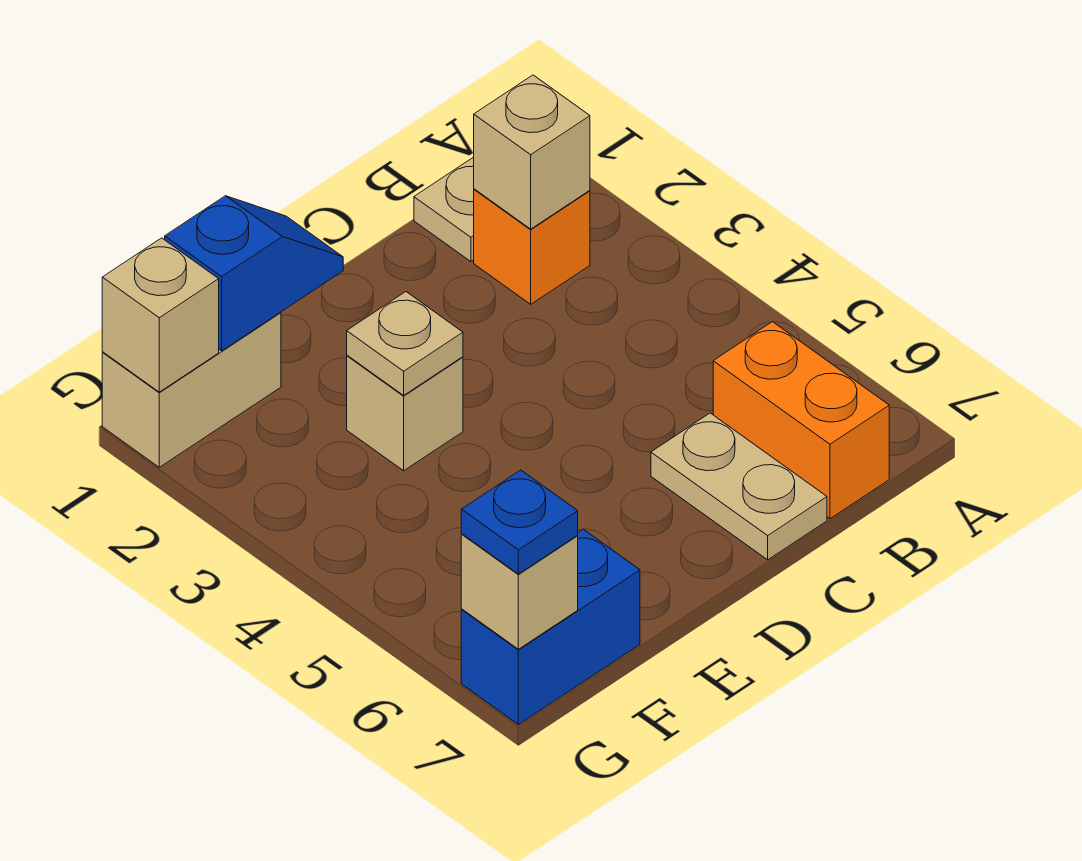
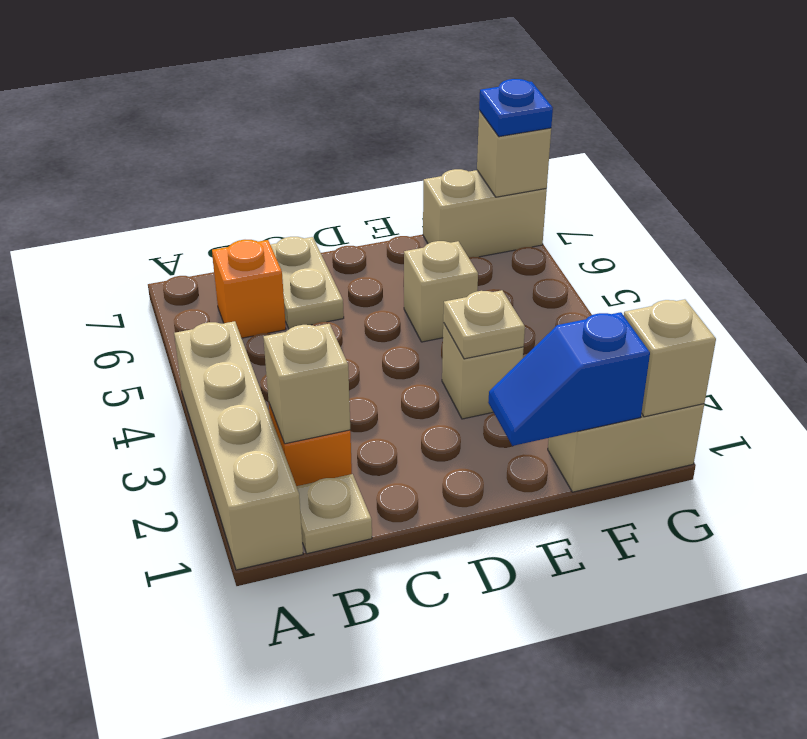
none -> tan 1x4 brick [174,321,303,570]
orange 1x2 brick [713,322,889,519] -> orange 1x1 brick [212,240,286,338]
none -> tan 1x1 brick [404,241,478,342]
blue 1x2 brick [461,529,640,725] -> tan 1x2 brick [423,169,547,257]

